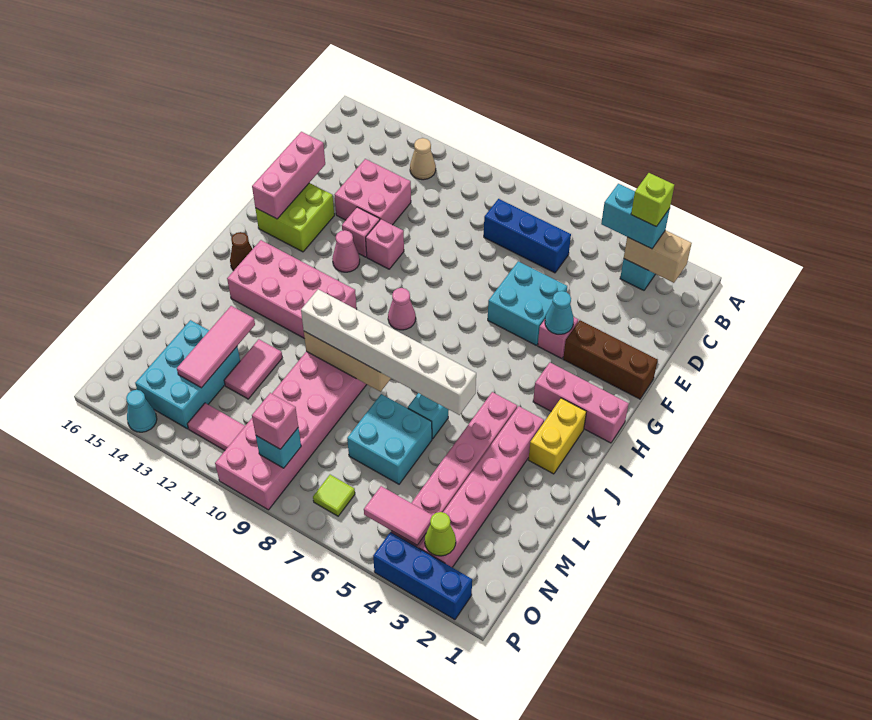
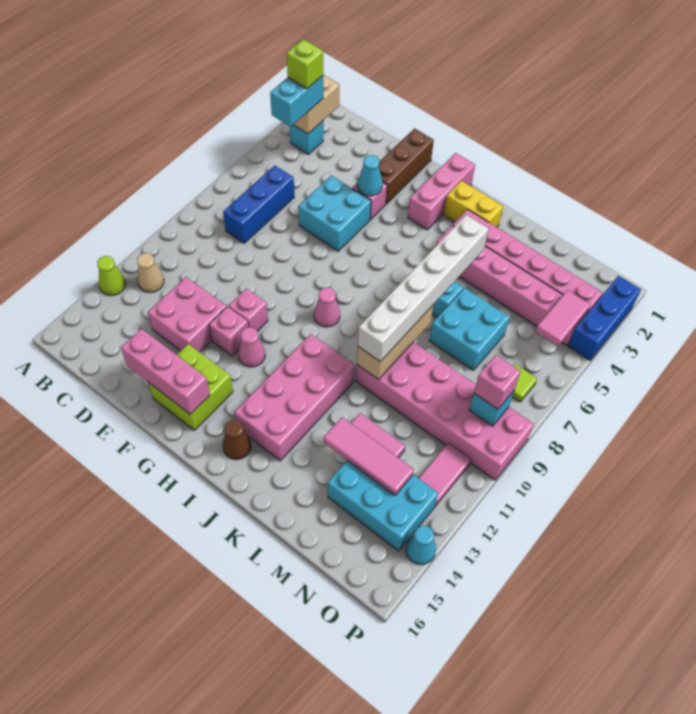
lime 1x1 cone [425,512,456,556] -> lime 1x1 cone moved to [97,256,126,295]

